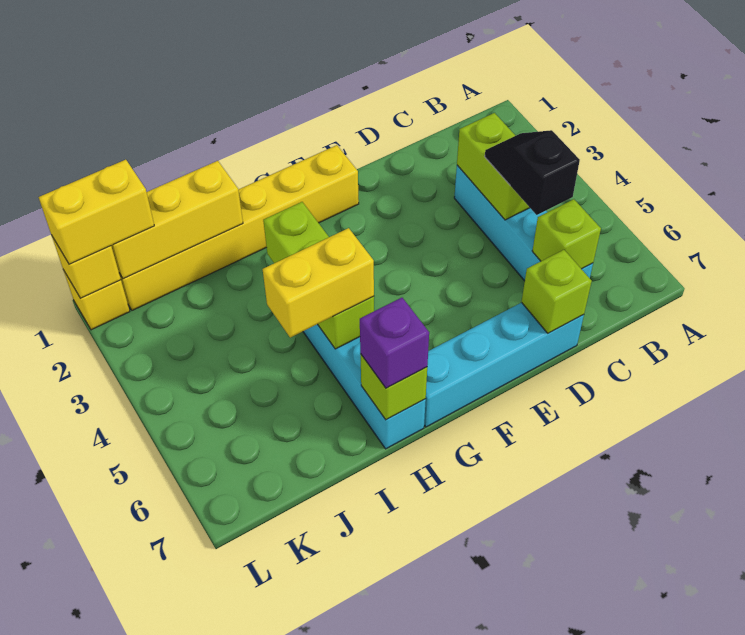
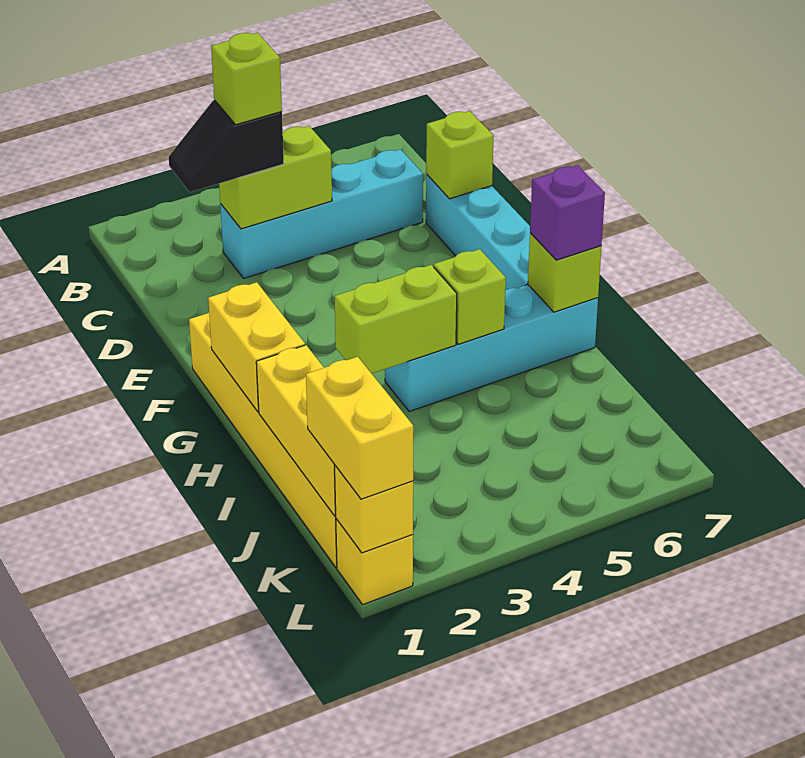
black 1x2 slope [485,130,580,215] -> black 1x2 slope moved to [169,100,284,192]
lime 1x1 brick [532,199,601,269] -> lime 1x1 brick moved to [211,33,282,125]
yellow 1x2 brick [263,228,374,338] -> yellow 1x2 brick moved to [208,282,305,412]

